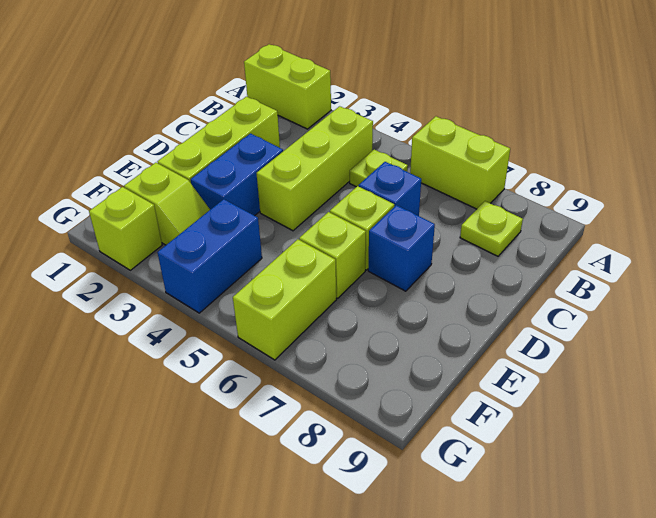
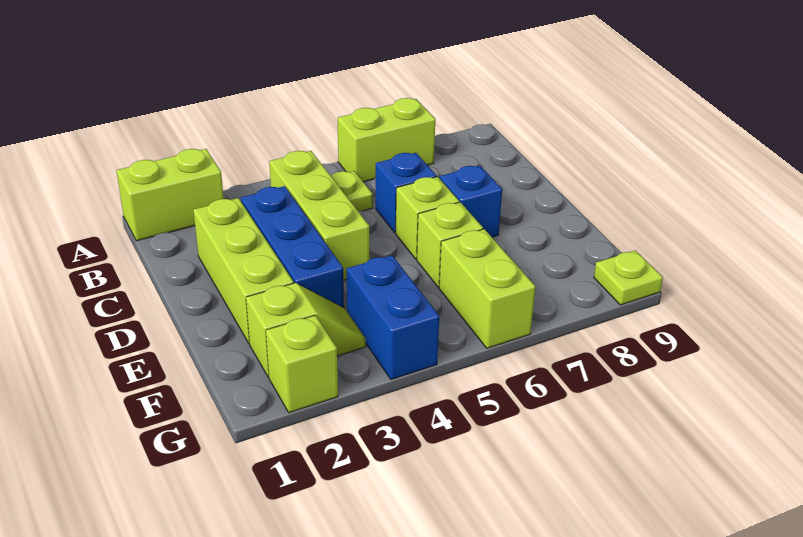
lime 1x1 plate [460,201,523,256] -> lime 1x1 plate moved to [594,250,663,305]
blue 1x2 brick [191,134,283,216] -> blue 1x3 brick [241,186,344,308]

